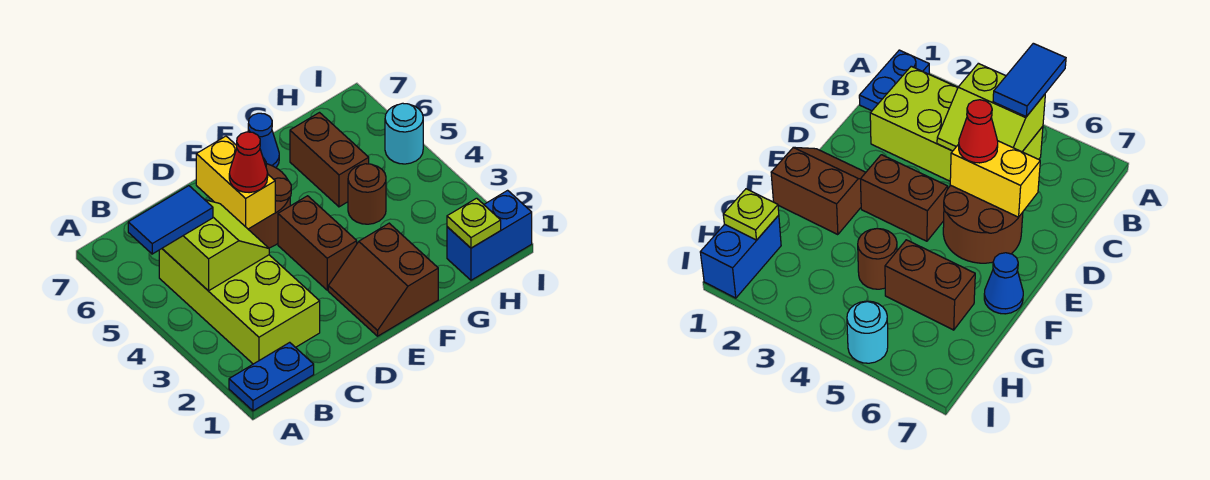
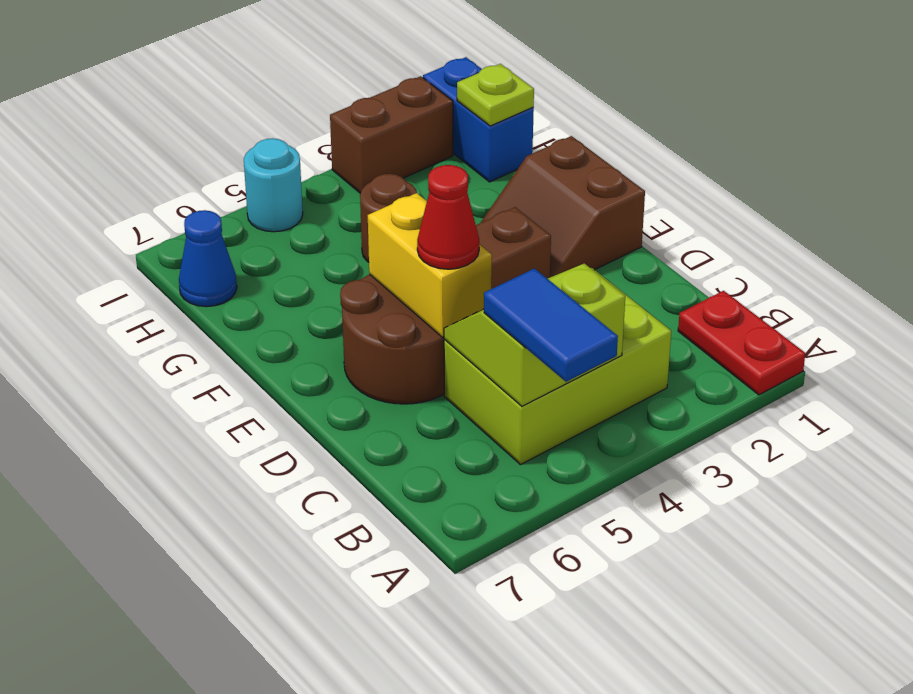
blue 1x2 plate [229,342,314,411] -> red 1x2 plate [678,291,805,395]
lime 2x4 brick [159,249,320,364] -> lime 2x3 brick [444,268,671,465]
yellow 1x2 brick [196,136,275,229] -> yellow 1x2 brick turned to [368,193,492,337]
brown 2x2 slope [328,223,438,336] -> brown 2x2 slope turned to [481,136,645,277]
blue 1x1 cone [248,113,279,168] -> blue 1x1 cone moved to [179,210,237,307]
brown 1x2 brick [290,113,369,207] -> brown 1x2 brick moved to [330,76,453,193]

